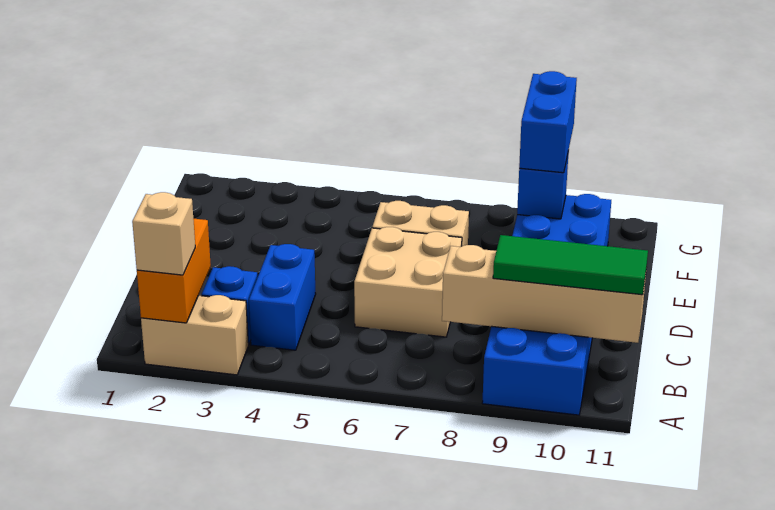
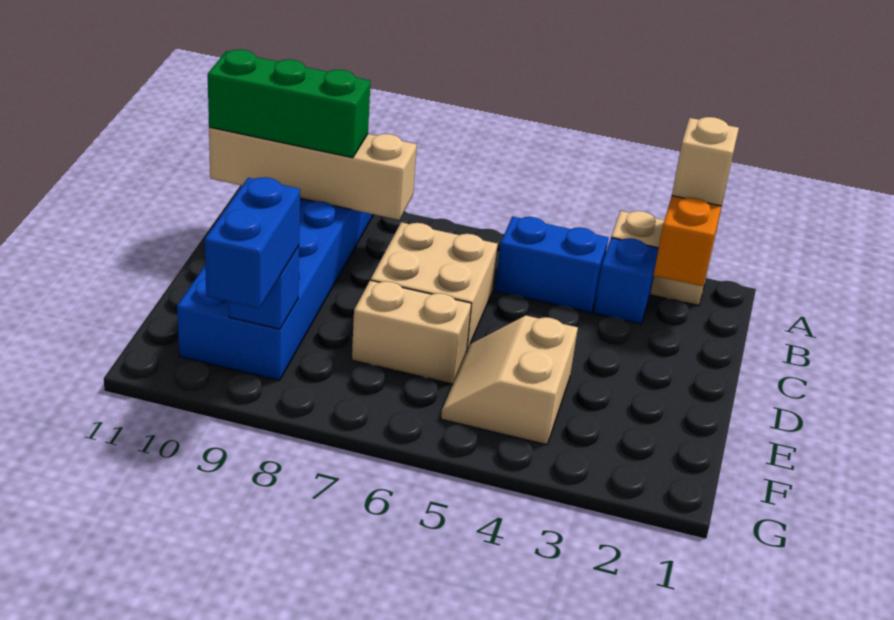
blue 1x2 brick [249,244,316,350] -> blue 1x2 brick turned to [495,216,609,313]
green 1x3 tile [493,235,648,295] -> green 1x3 brick [208,50,371,158]
none -> tan 2x2 slope [441,316,578,445]

